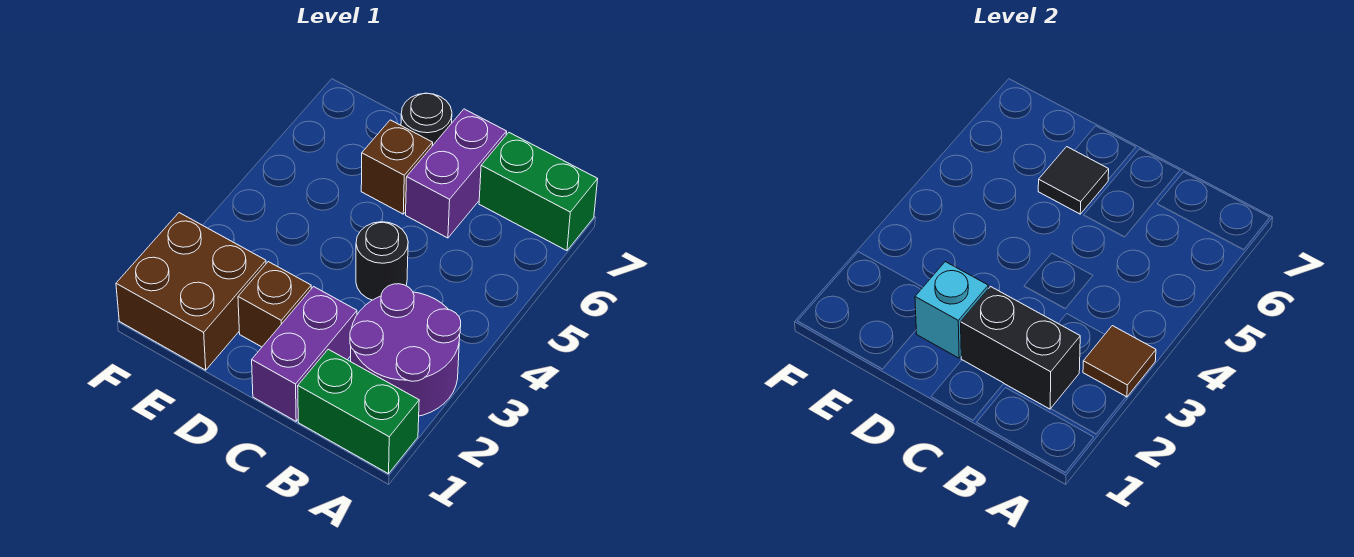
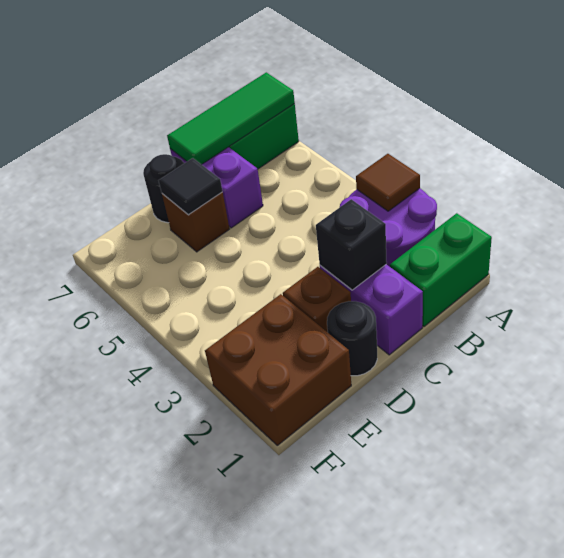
none -> green 1x3 tile [167,72,295,165]
black 1x2 brick [961,287,1080,409] -> black 1x1 brick [316,199,387,290]
black 1x1 round brick [356,222,408,300] -> black 1x1 round brick moved to [327,301,377,376]
cyan 1x1 brick [915,262,988,358] -> none

